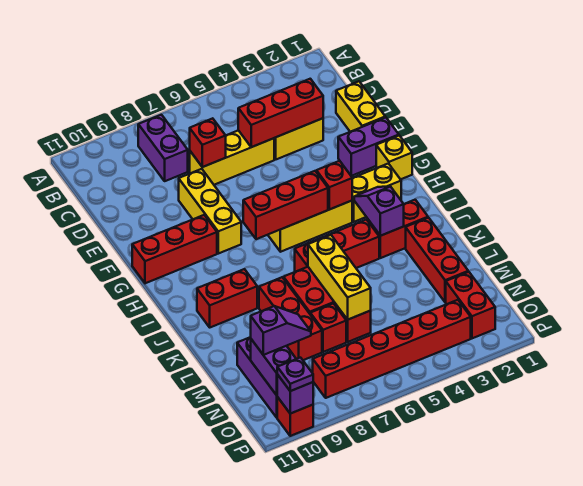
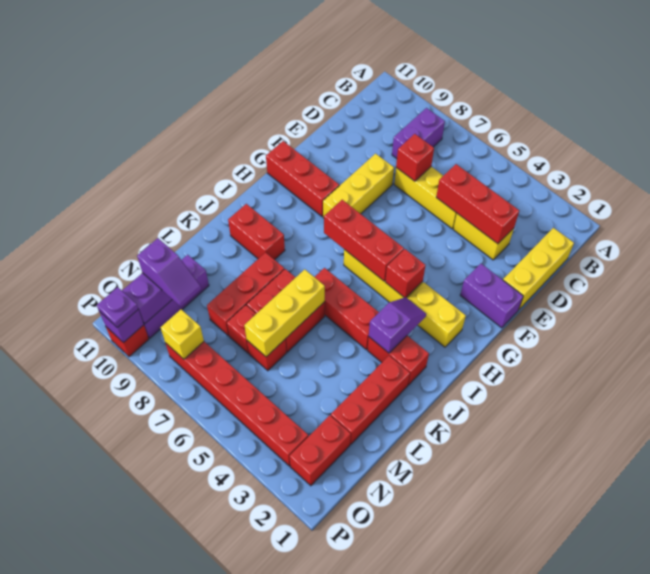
yellow 1x2 brick [336,81,385,132] -> yellow 1x3 brick [503,228,574,309]
yellow 1x1 brick [376,136,412,179] -> yellow 1x1 brick moved to [161,309,204,359]

